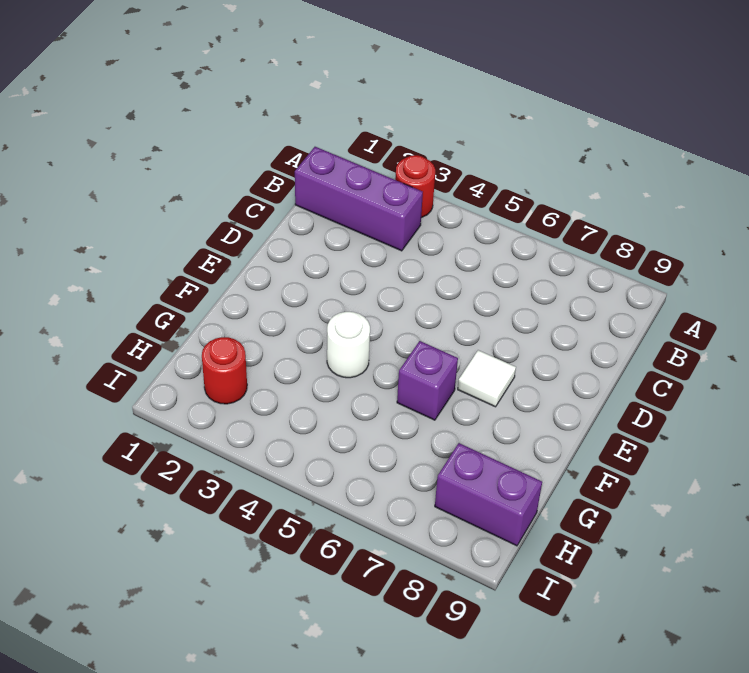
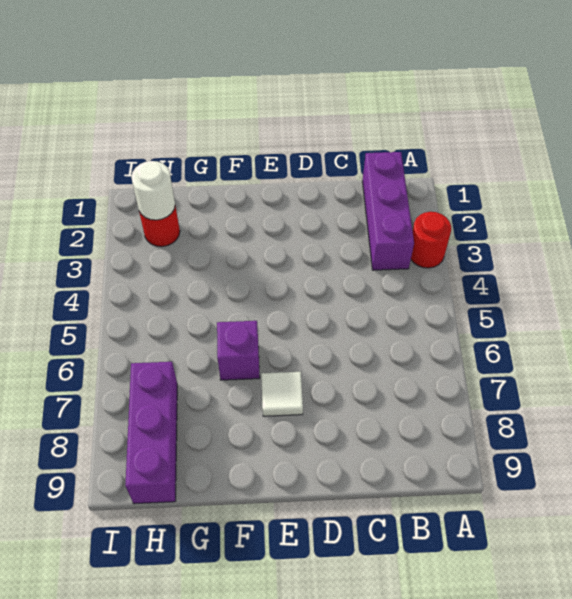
white 1x1 round brick [327,312,370,378] -> white 1x1 round brick moved to [131,161,175,220]
purple 1x2 brick [435,443,542,546] -> purple 1x3 brick [125,362,177,504]

